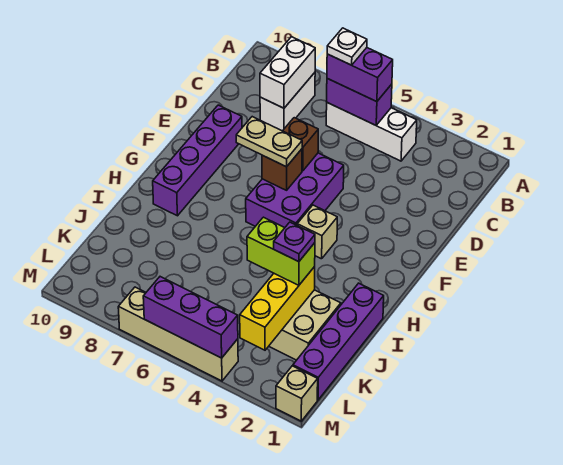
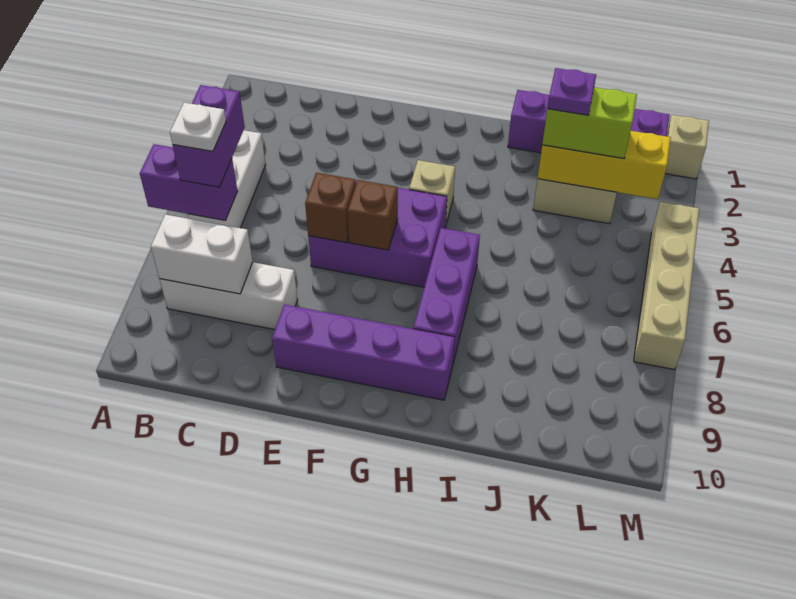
purple 1x2 brick [327,79,392,125] -> purple 1x2 brick turned to [140,144,237,220]
white 1x2 brick [260,73,315,131] -> white 1x3 brick [160,262,298,330]
tan 1x2 plate [236,117,302,167] -> none
lime 1x2 brick [247,217,315,285] -> lime 1x2 brick turned to [542,87,637,158]
purple 1x3 brick [143,277,238,358] -> purple 1x3 brick moved to [414,228,480,363]

